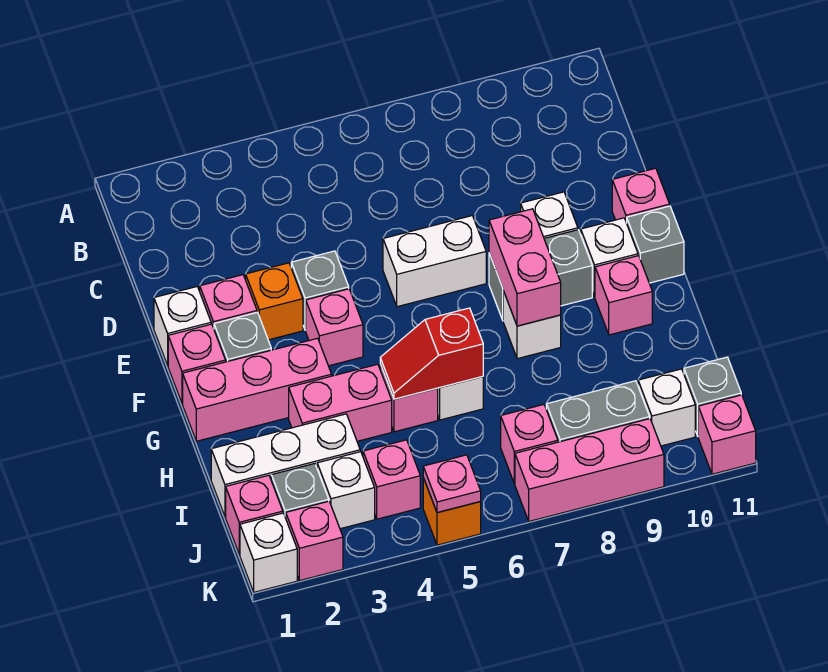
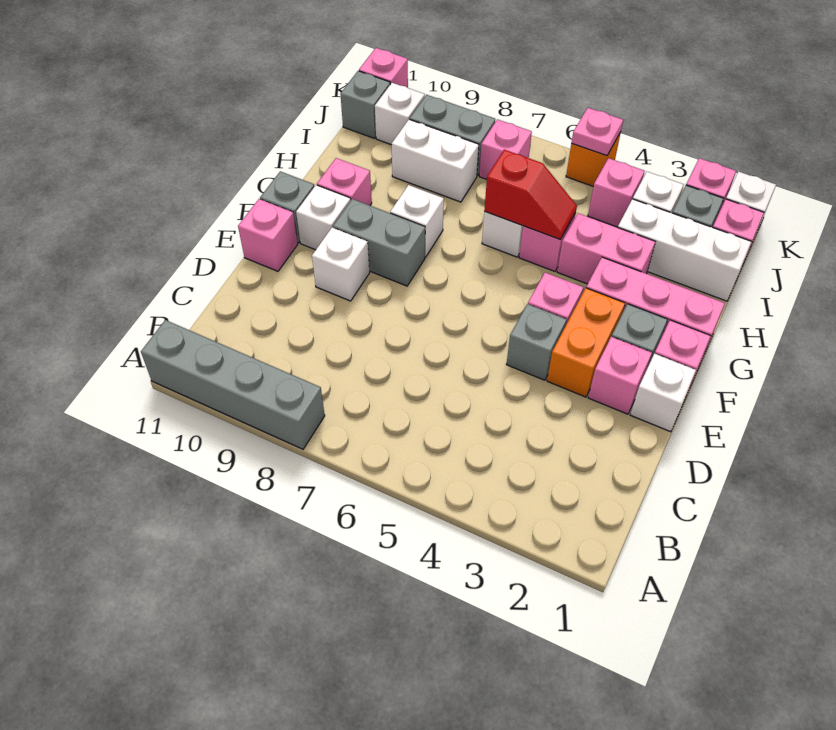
none -> grey 1x4 brick [141,320,325,449]
orange 1x1 brick [246,263,303,340] -> orange 1x2 brick [547,288,625,397]
white 1x2 brick [383,216,486,307] -> white 1x2 brick moved to [392,119,479,202]
pink 1x2 brick [489,209,561,326] -> none
pink 1x3 brick [515,419,664,521] -> none

